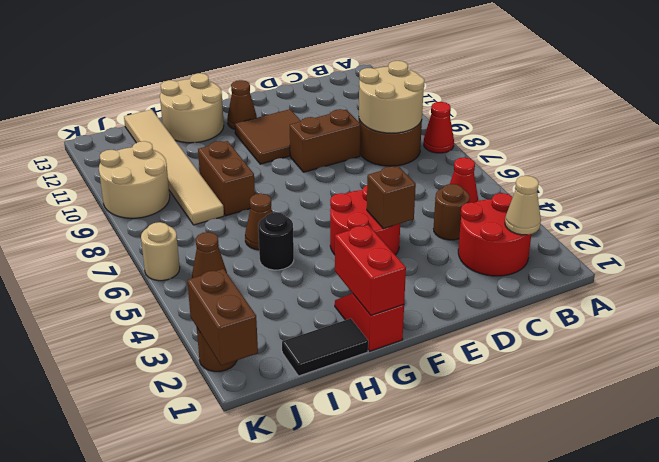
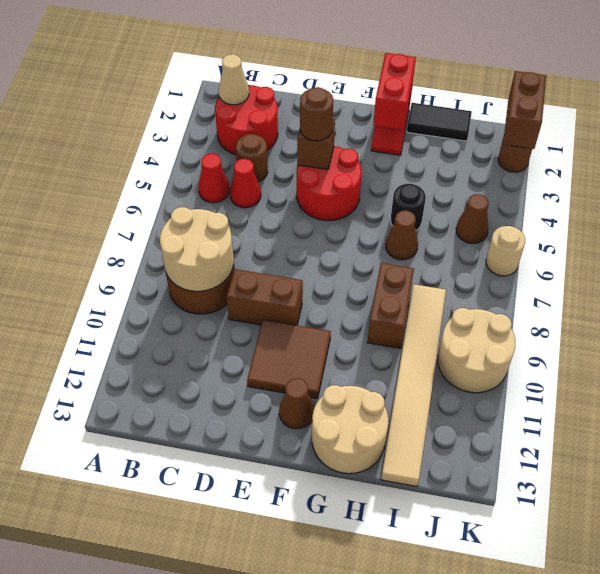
red 1x1 cone [424,102,454,153] -> red 1x1 cone moved to [230,159,261,208]
none -> brown 1x1 round brick [300,87,333,141]

